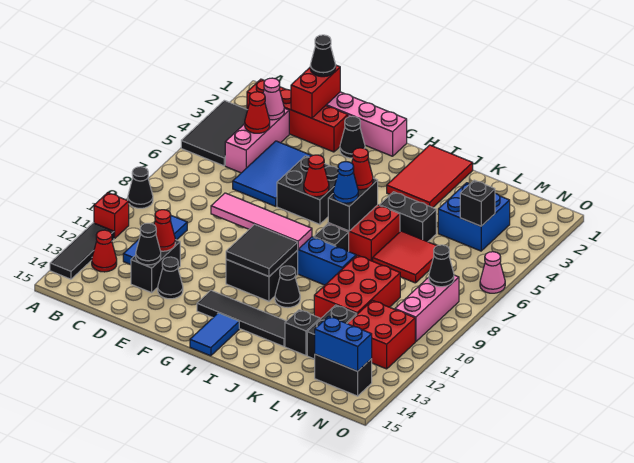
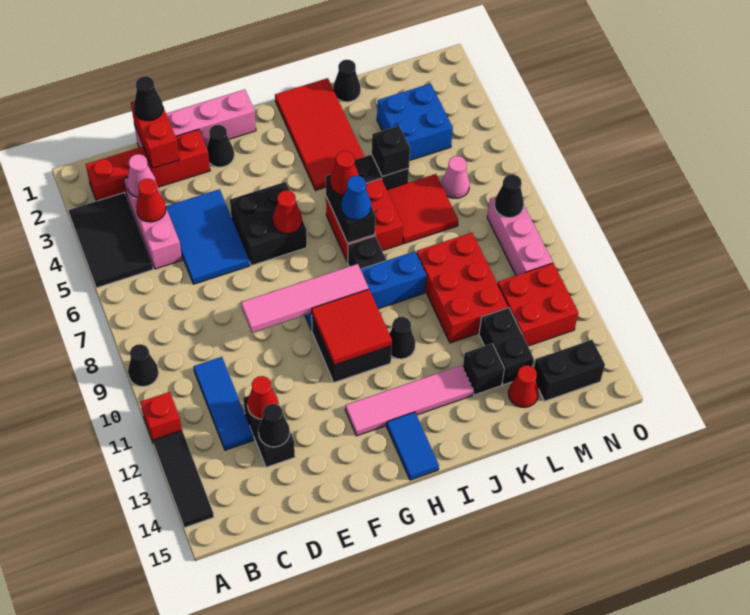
red 1x1 cone [92,230,117,272] -> red 1x1 cone moved to [508,366,539,408]
black 1x1 cone [158,257,183,299] -> black 1x1 cone moved to [333,60,361,102]
black 2x2 tile [226,225,298,277] -> red 2x2 tile [312,289,392,365]
black 1x4 tile [197,290,286,347] -> pink 1x4 tile [345,365,473,436]
red 2x3 tile [387,145,473,208] -> red 2x4 tile [275,78,365,190]
black 1x1 brick [460,180,495,226] -> black 1x1 brick moved to [372,126,410,177]
blue 1x2 brick [315,316,372,371] -> none
pink 1x1 cone [480,252,505,293] -> pink 1x1 cone moved to [441,156,470,198]

